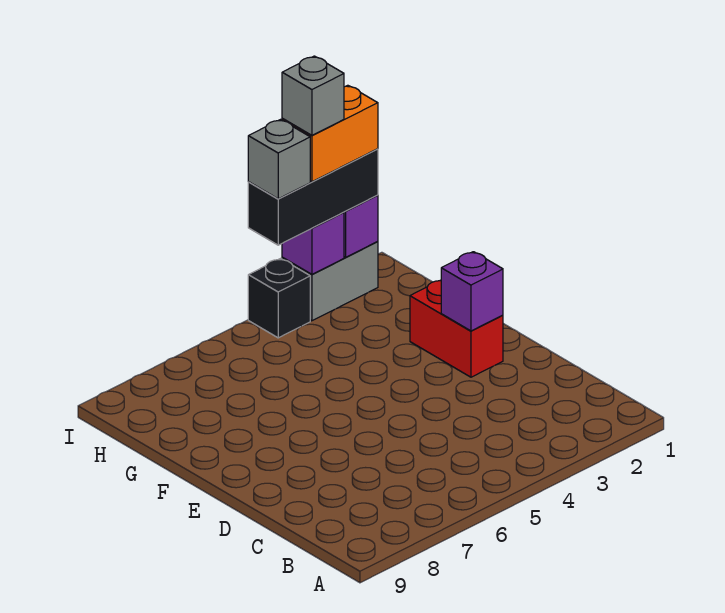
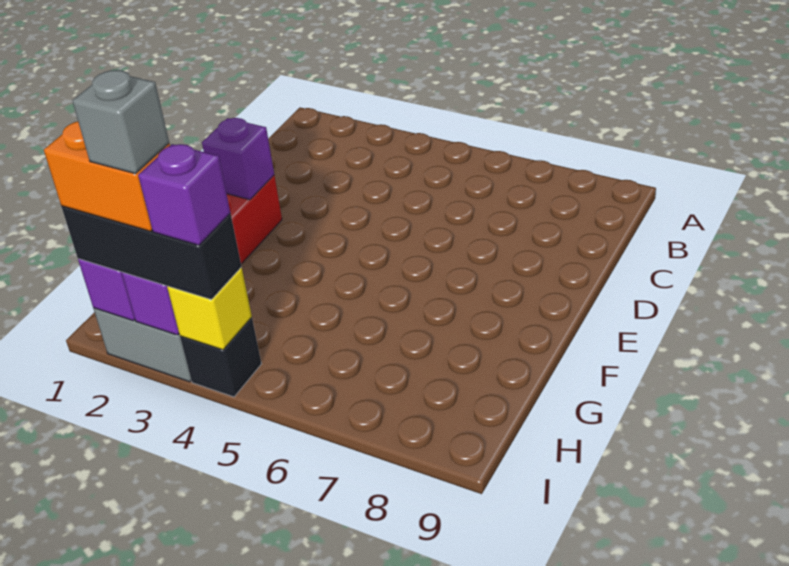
none -> yellow 1x1 brick [167,268,252,350]
grey 1x1 brick [248,120,310,199] -> purple 1x1 brick [138,144,230,245]

